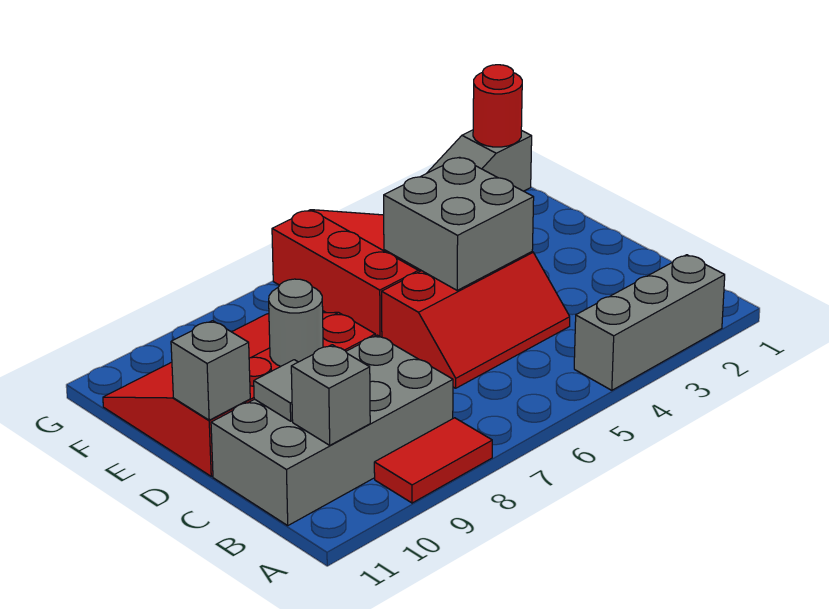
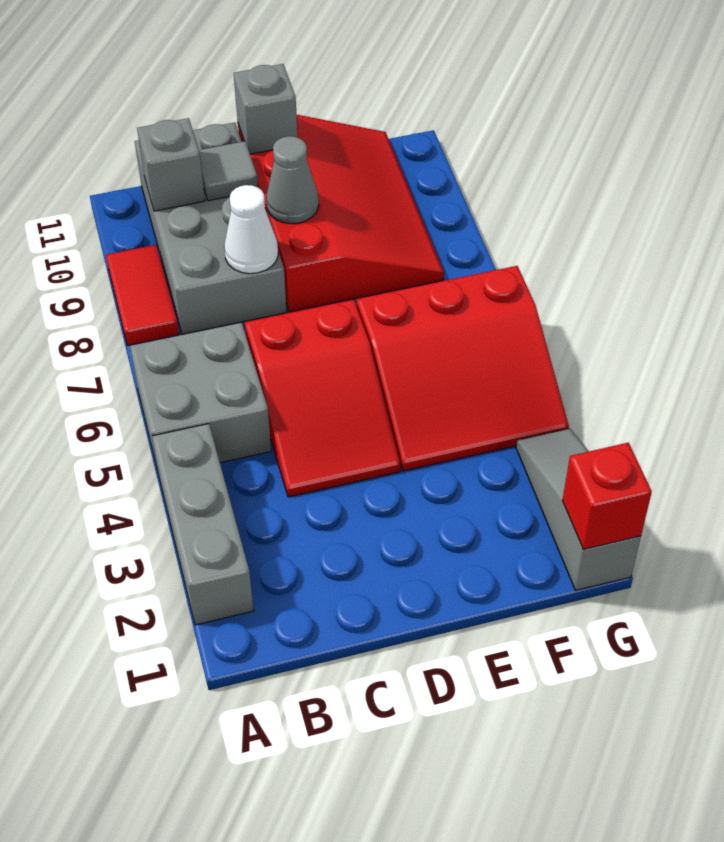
red 2x3 slope [382,252,570,388] -> red 2x3 slope turned to [245,299,400,497]
none -> white 1x1 cone [224,185,278,274]
grey 2x2 brick [384,157,534,290] -> grey 2x2 brick moved to [130,323,271,470]
grey 1x1 round brick [269,279,323,366] -> grey 1x1 cone [266,136,319,224]
red 1x1 round brick [473,65,522,147] -> red 1x1 brick [562,443,652,549]

